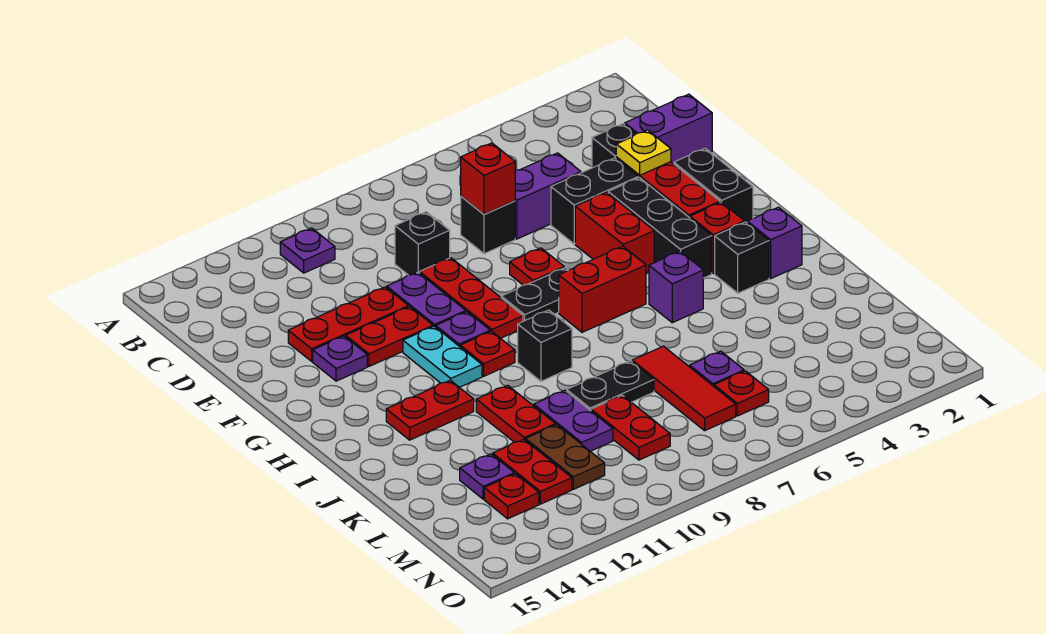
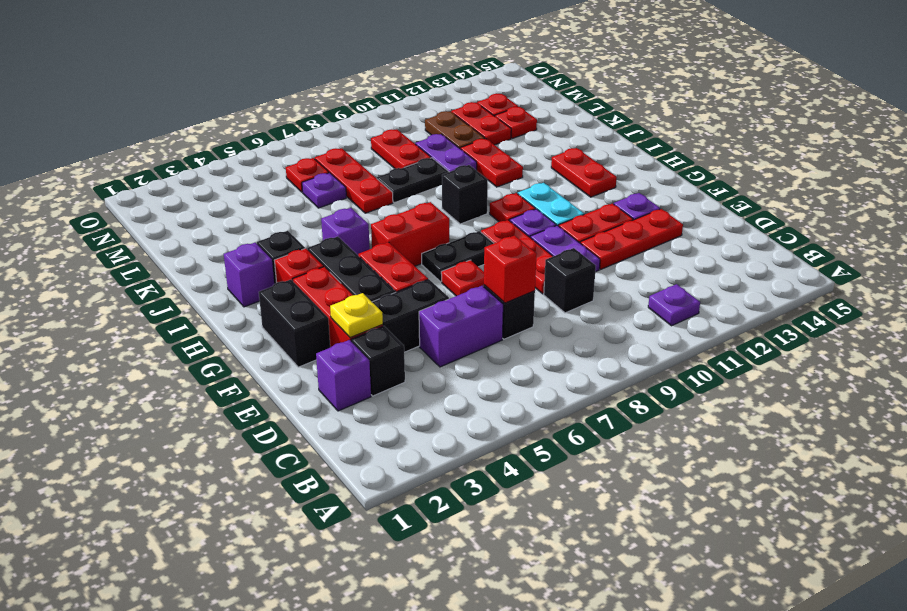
purple 1x2 brick [625,94,712,164] -> purple 1x1 brick [316,340,371,411]
red 1x2 plate [386,380,474,440] -> red 1x2 plate turned to [551,148,617,197]
red 1x3 tile [632,346,736,431] -> red 1x3 plate [315,148,393,213]
purple 1x1 plate [460,454,514,499] -> red 1x1 plate [495,107,537,138]

